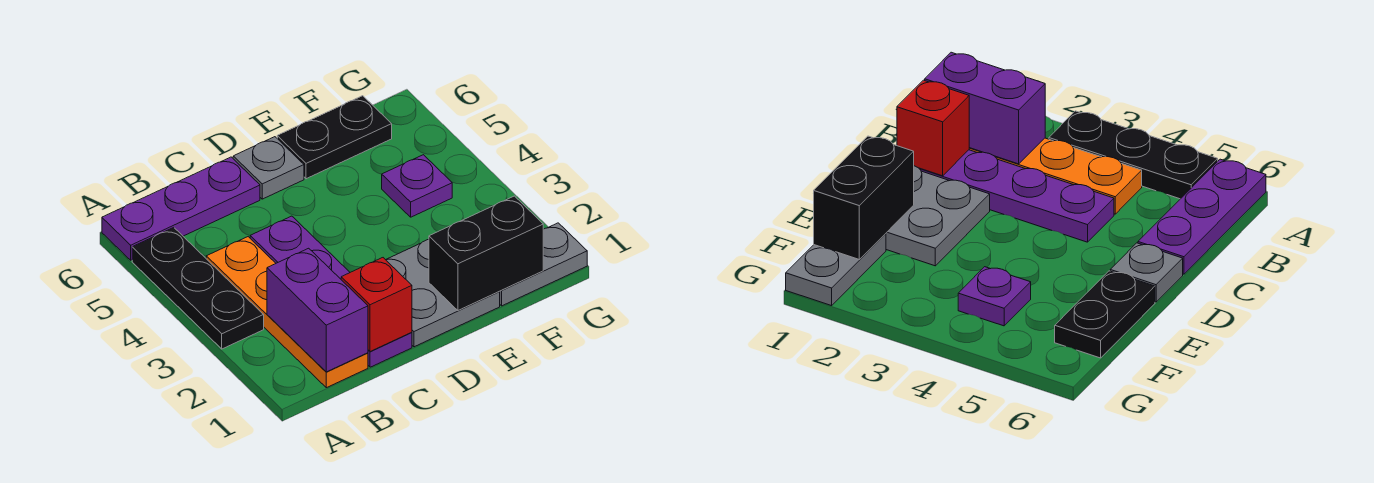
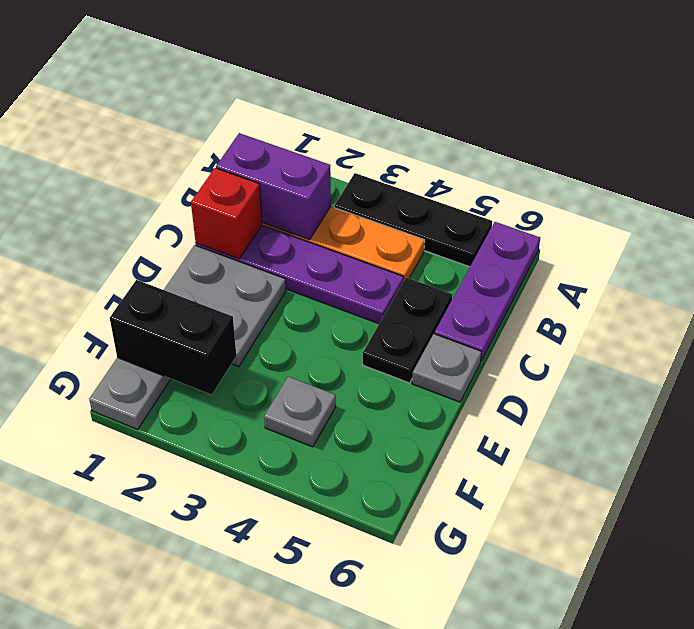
black 1x2 brick [429,196,543,310] -> black 1x2 brick turned to [110,280,236,395]
black 1x2 plate [277,96,392,179] -> black 1x2 plate moved to [363,277,452,383]
purple 1x1 plate [382,155,452,217] -> grey 1x1 plate [264,376,336,447]

